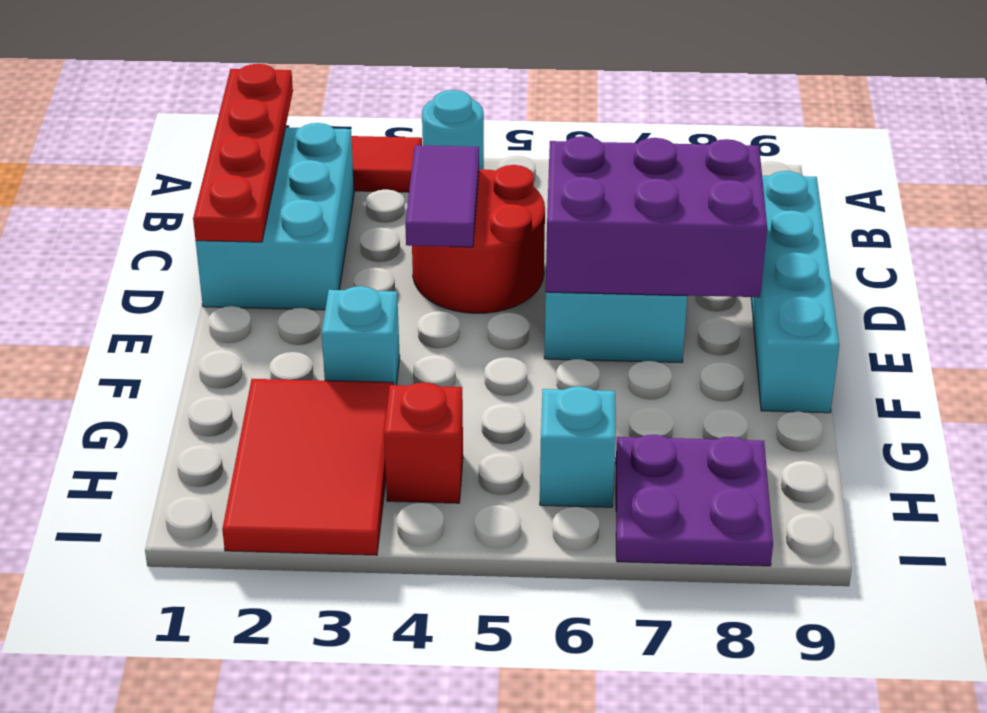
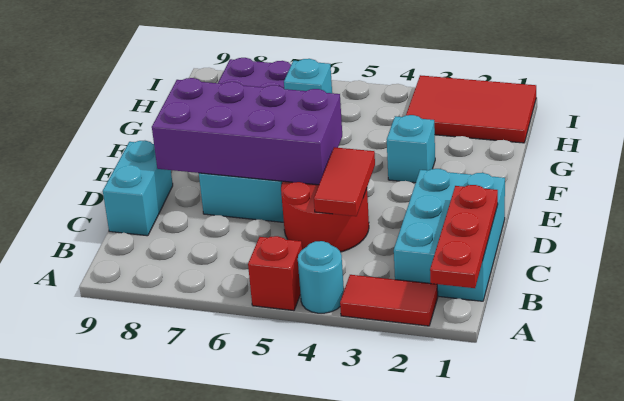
red 1x4 plate [193,64,293,242] -> red 1x3 plate [430,185,498,288]
purple 1x2 tile [405,145,479,247] -> red 1x2 tile [314,147,375,216]
cyan 1x4 brick [751,171,839,413] -> cyan 1x2 brick [103,141,173,236]
purple 2x3 brick [546,136,767,297] -> purple 2x4 brick [152,78,342,185]
red 2x3 tile [222,379,394,555] -> red 2x3 tile turned to [406,75,536,143]
red 1x1 brick [384,382,463,503] -> red 1x1 brick moved to [248,236,302,310]

